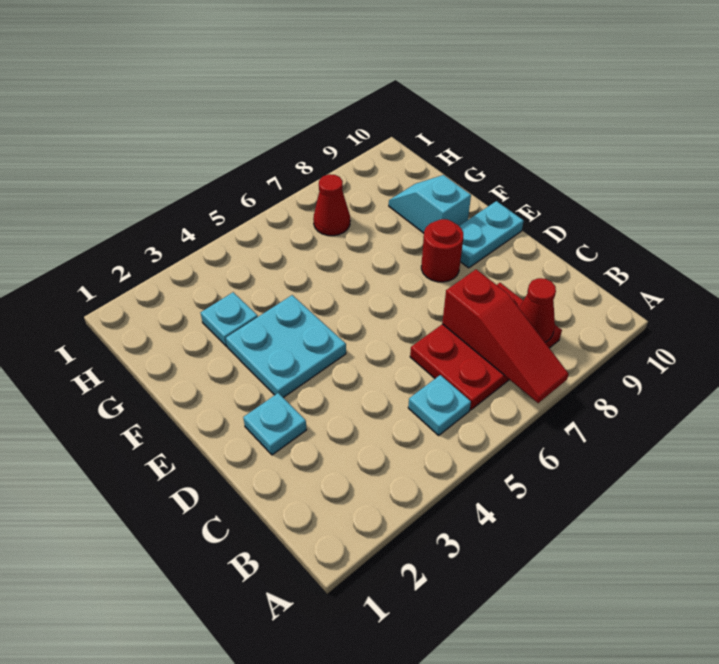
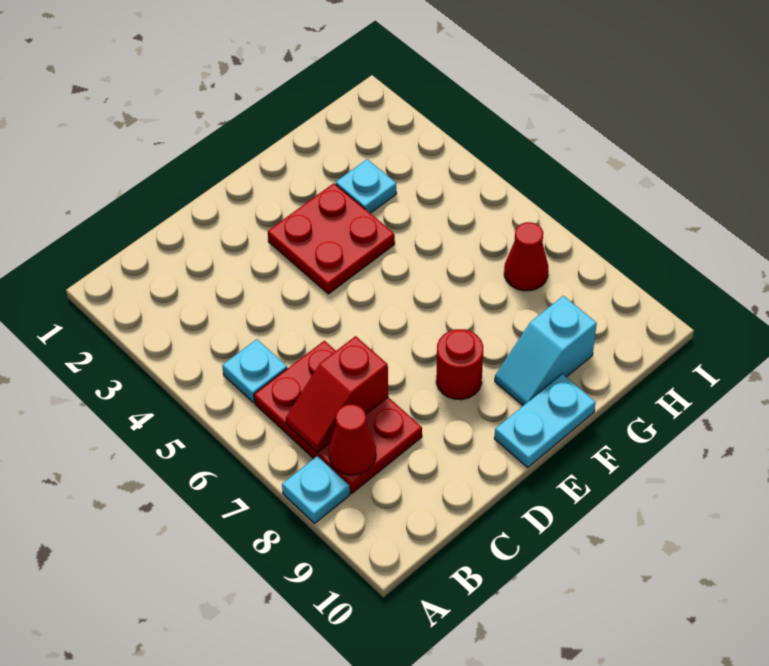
red 1x3 slope [442,269,569,403] -> red 1x2 slope [286,336,388,452]
cyan 1x1 plate [243,393,307,455] -> cyan 1x1 plate moved to [282,456,350,523]
cyan 2x2 plate [226,295,346,398] -> red 2x2 plate [268,183,395,294]
cyan 1x2 plate [459,201,524,268] -> cyan 1x2 plate turned to [494,374,596,467]
cyan 1x2 slope [389,175,471,233] -> cyan 1x2 slope turned to [495,296,597,405]

